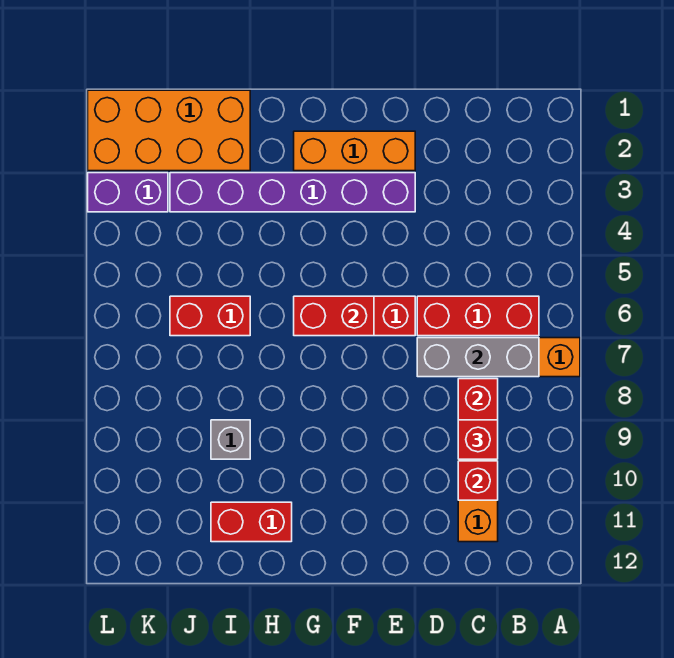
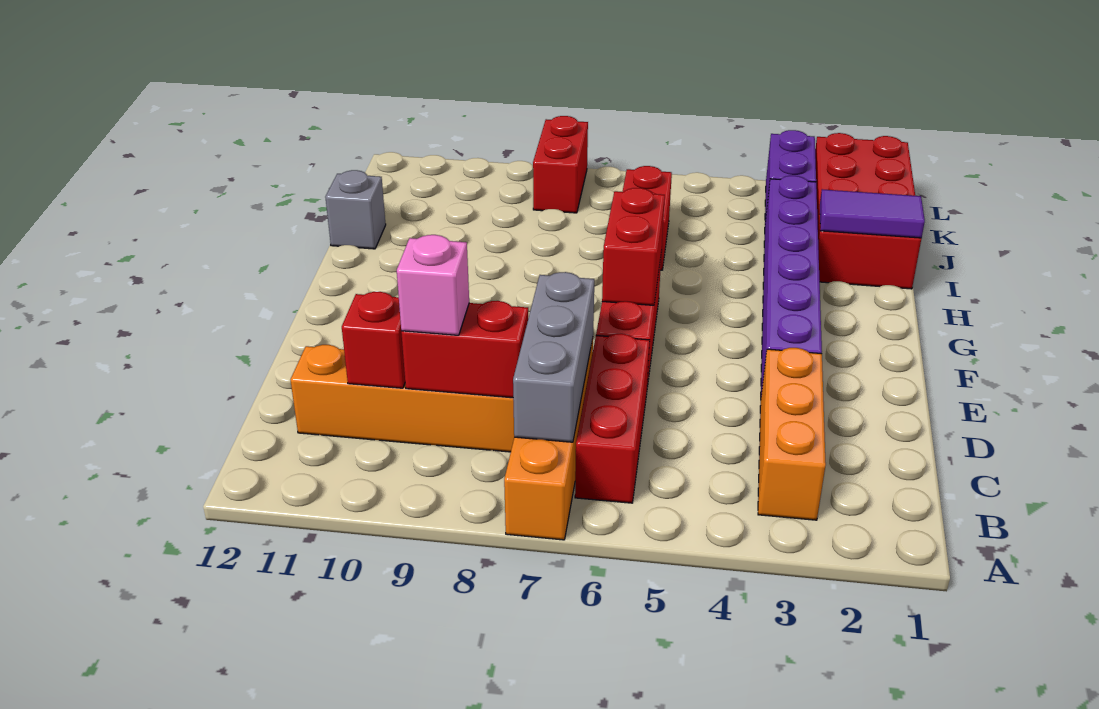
red 1x1 brick [458,420,498,459] -> pink 1x1 brick [397,235,469,335]
orange 1x3 brick [294,131,415,171] -> orange 1x3 brick moved to [758,348,826,520]
red 1x2 brick [211,502,292,542] -> red 1x2 brick moved to [533,116,588,213]
orange 2x4 brick [88,90,250,171] -> red 2x4 brick [815,133,921,289]
none -> purple 1x2 tile [820,189,925,238]
grey 1x1 brick [211,420,250,459] -> grey 1x1 brick moved to [325,170,386,249]

